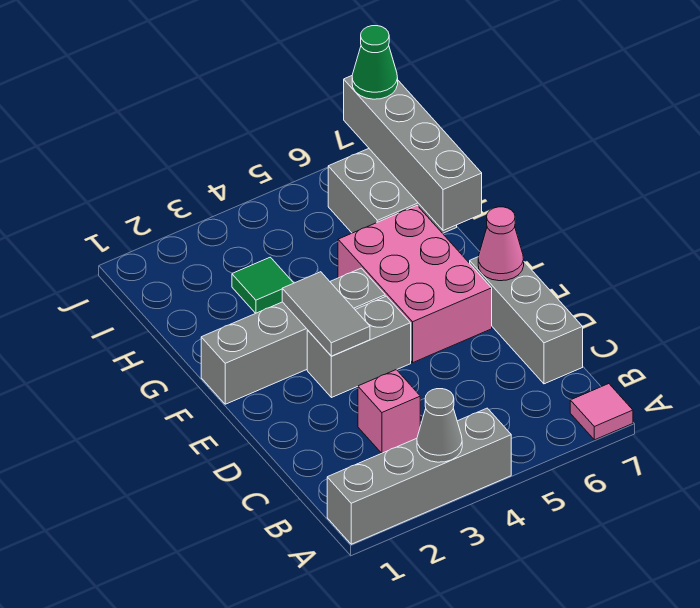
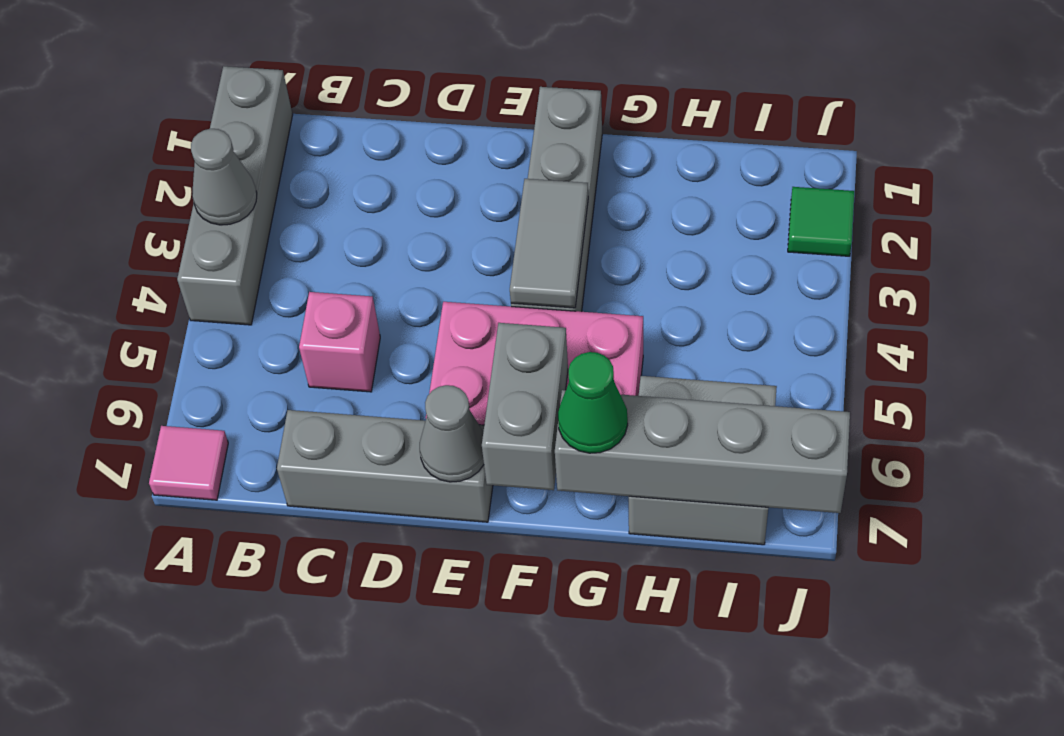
pink 1x1 brick [358,370,420,453] -> pink 1x1 brick moved to [299,292,380,392]
grey 1x2 brick [307,296,411,398] -> grey 1x2 brick moved to [482,323,568,490]
grey 1x2 tile [282,272,370,356] -> grey 1x2 tile turned to [510,179,588,308]
pink 1x1 cone [478,207,524,281] -> grey 1x1 cone [420,385,484,482]
green 1x1 tile [232,257,293,313] -> green 1x1 tile moved to [788,187,854,256]
green 1x1 cone [352,26,398,99] -> green 1x1 cone moved to [558,352,628,453]

